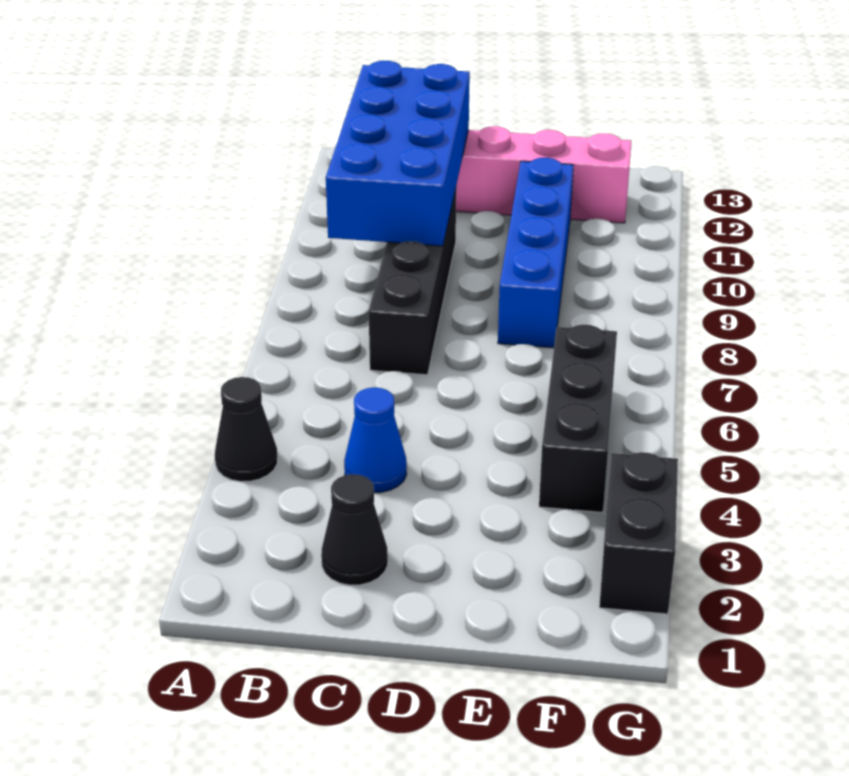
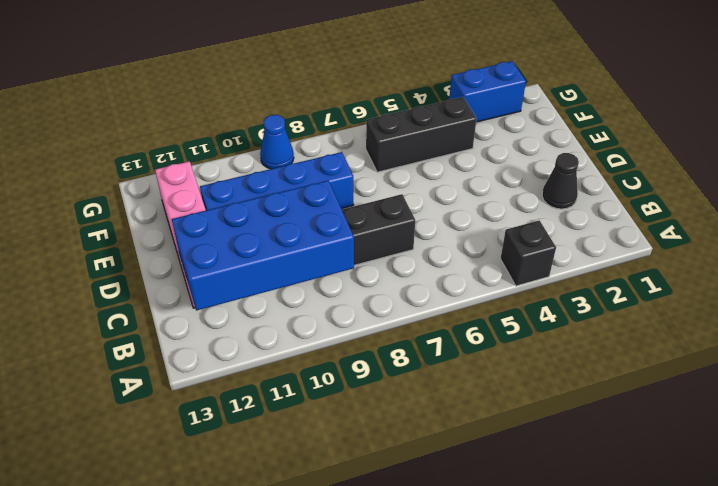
black 1x1 cone [215,377,277,482] -> black 1x1 brick [501,220,556,286]
blue 1x1 cone [344,387,407,493] -> blue 1x1 cone moved to [260,115,294,169]
black 1x2 brick [599,452,678,614] -> blue 1x2 brick [449,61,526,122]

